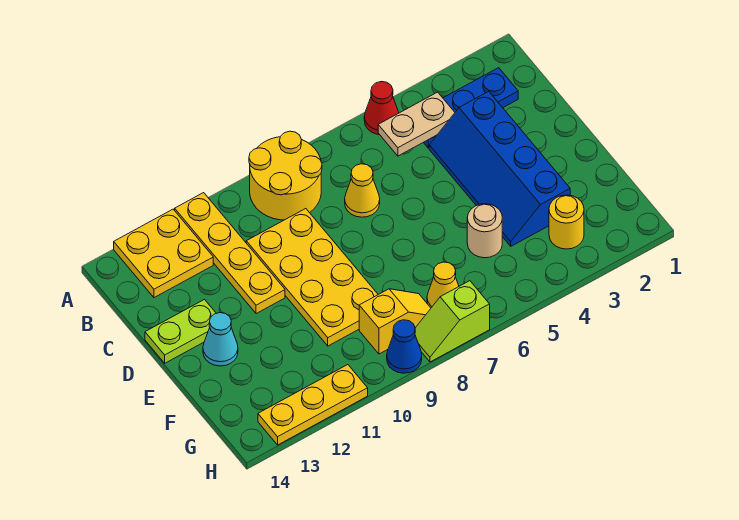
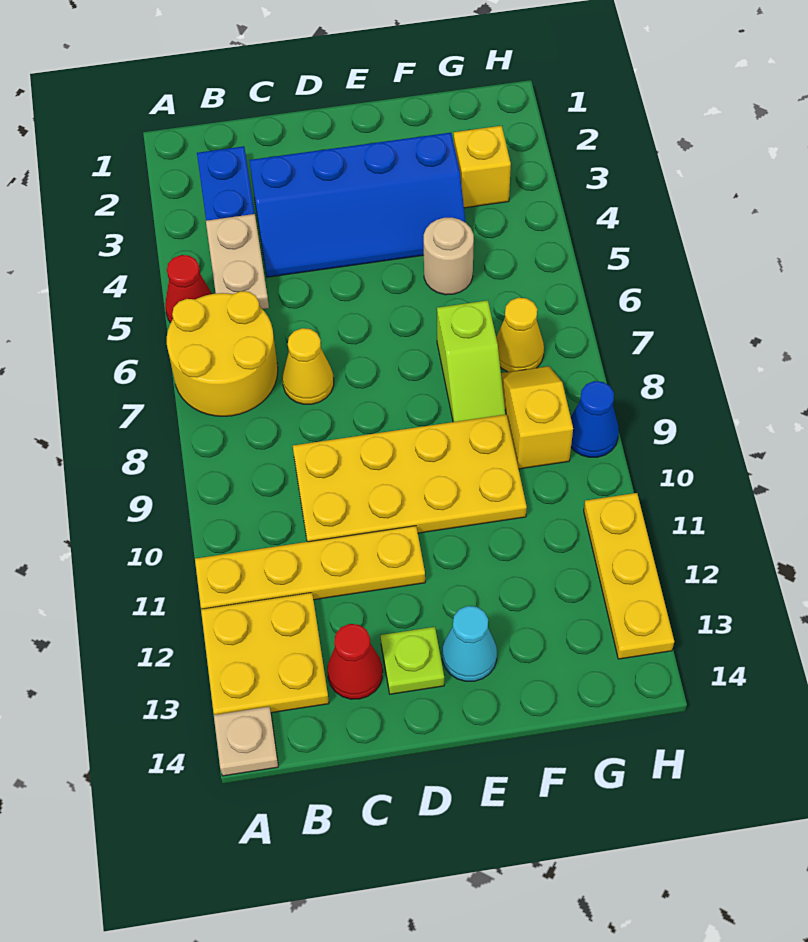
yellow 2x2 round brick [249,131,322,220] -> yellow 2x2 round brick moved to [167,291,278,416]
none -> tan 1x1 plate [214,707,278,776]
none -> red 1x1 cone [327,624,383,699]
lime 1x2 plate [145,300,216,363] -> lime 1x1 plate [381,627,444,694]
yellow 1x1 round brick [549,195,584,249] -> yellow 1x1 brick [454,126,511,208]
lime 1x2 slope [415,281,490,362] -> lime 1x2 slope moved to [437,300,506,422]

